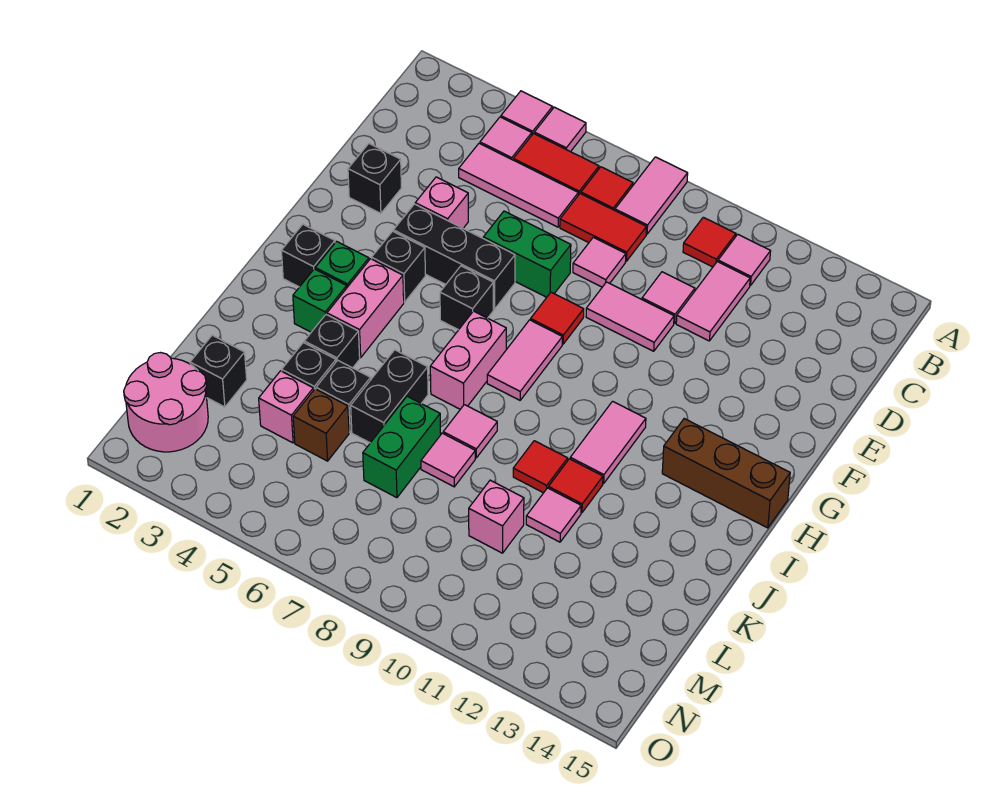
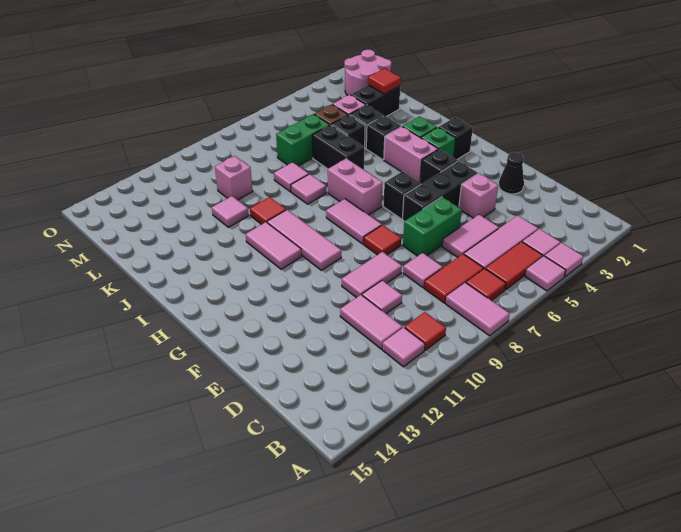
none -> pink 1x2 tile [442,215,499,257]
black 1x1 brick [348,144,401,213] -> black 1x1 cone [499,152,524,194]
none -> pink 1x3 tile [267,210,341,270]
brown 1x3 brick [662,419,790,528] -> none
red 1x1 tile [548,459,603,513] -> red 1x1 tile moved to [368,68,401,94]
green 1x2 brick [363,396,441,498] -> green 1x2 brick turned to [276,114,329,166]
black 1x1 brick [190,335,247,407] -> black 1x2 brick [351,85,400,117]

